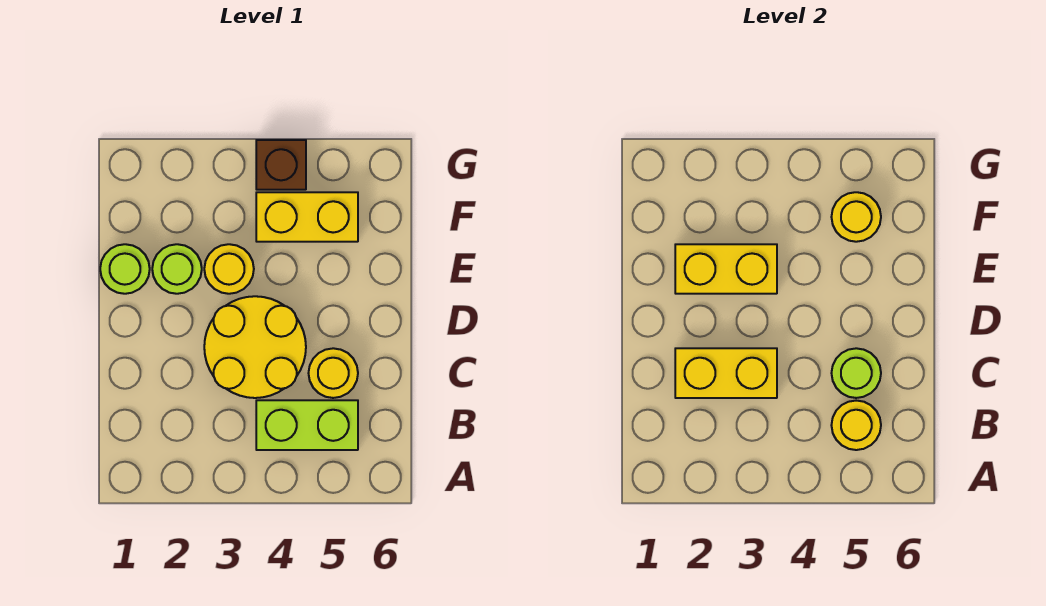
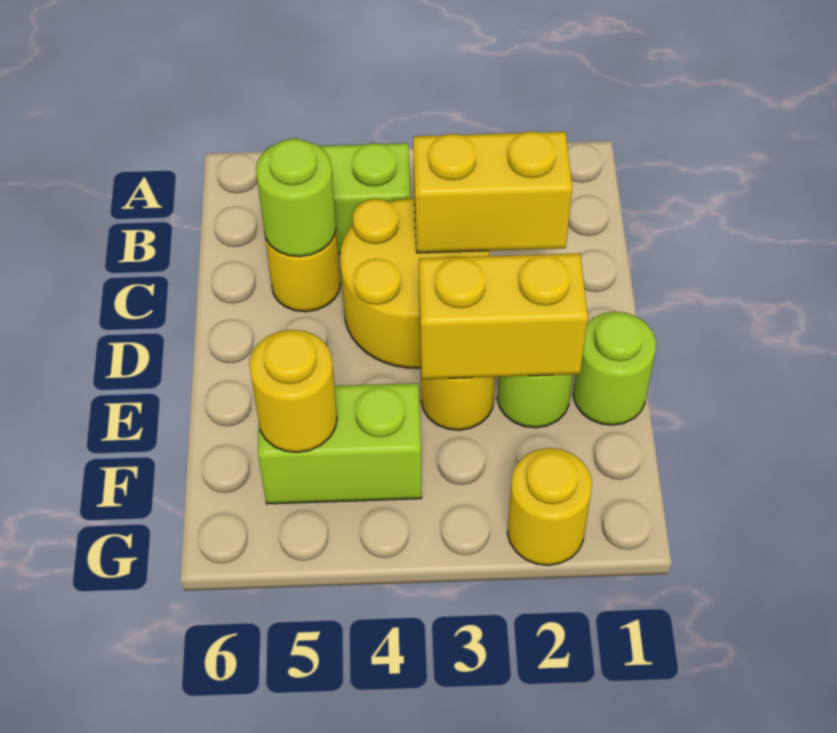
yellow 1x1 round brick [831,401,881,450] -> yellow 1x1 round brick moved to [507,448,592,565]
yellow 1x2 brick [256,192,358,242] -> lime 1x2 brick [258,383,422,504]
brown 1x1 brick [256,140,306,190] -> none

